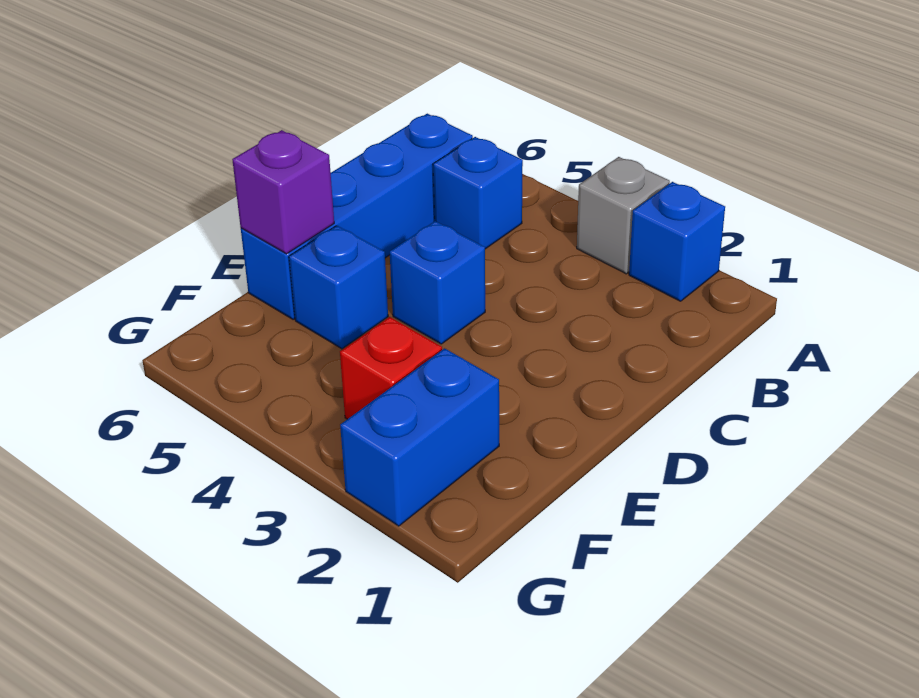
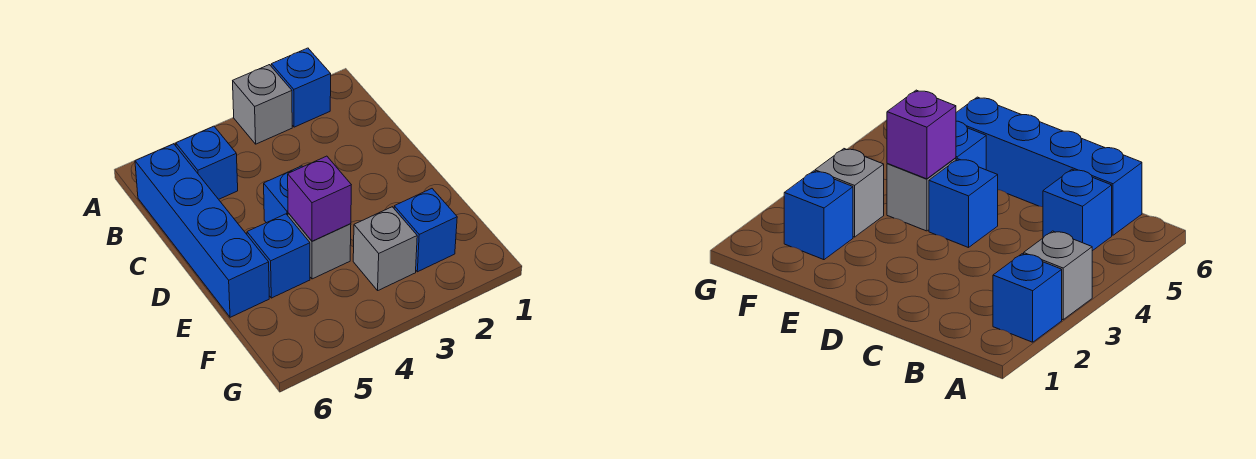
none -> grey 1x1 brick [288,213,351,279]
purple 1x1 brick [232,130,334,254] -> purple 1x1 brick moved to [288,156,351,241]
blue 1x2 brick [340,348,499,526] -> blue 1x1 brick [394,189,457,272]
red 1x1 brick [340,317,442,419] -> grey 1x1 brick [353,207,417,290]

